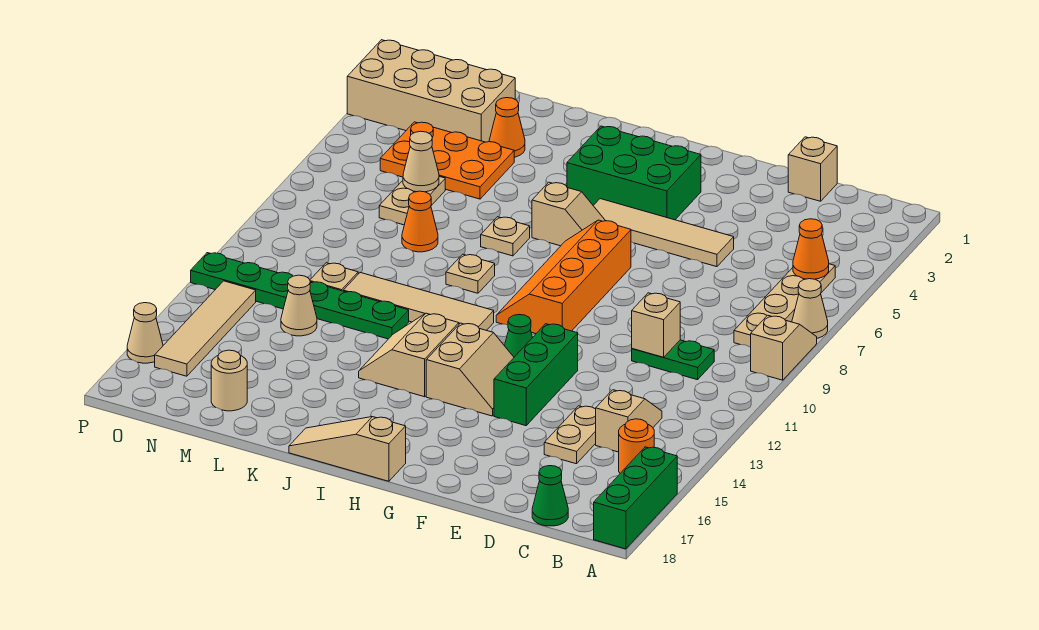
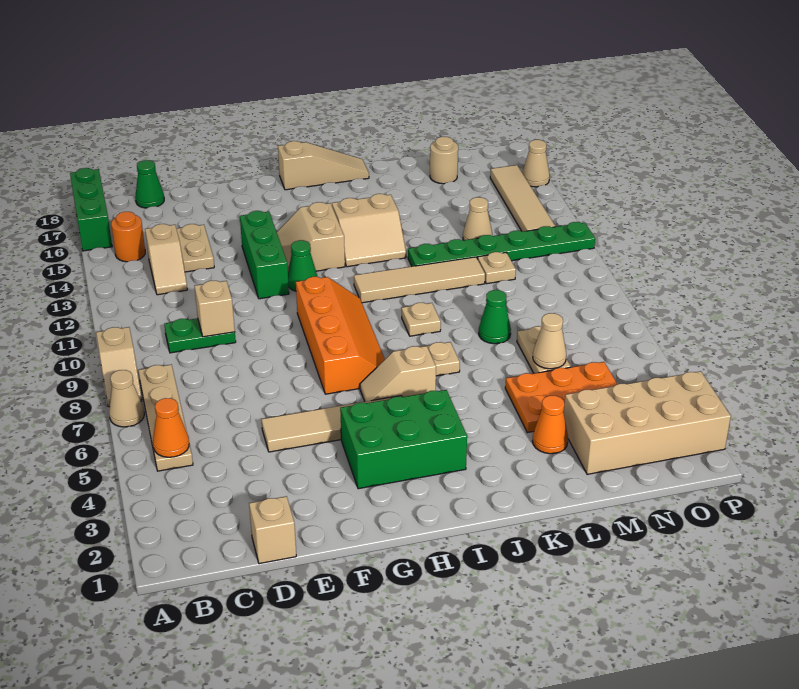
tan 2x2 slope [359,313,459,397] -> tan 2x2 slope turned to [332,194,406,267]
orange 1x1 cone [402,191,438,252] -> green 1x1 cone [479,290,511,344]

